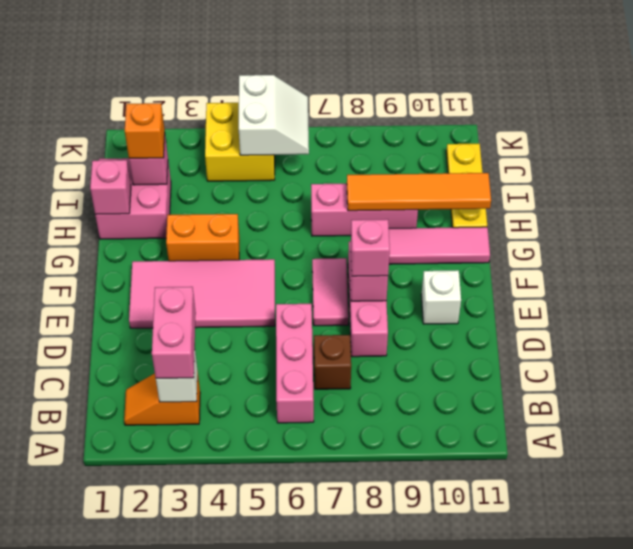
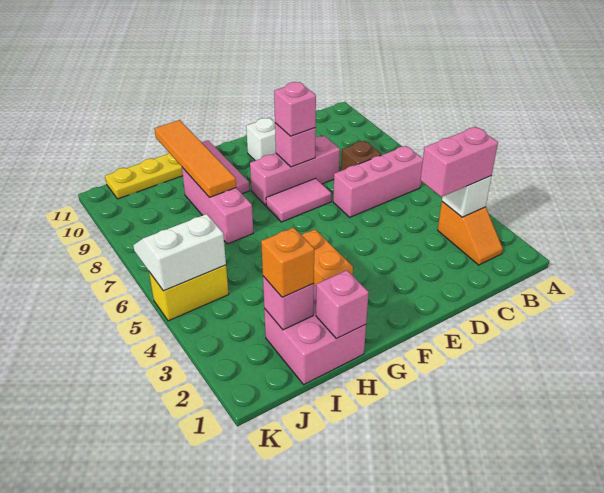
pink 2x4 tile [129,259,275,328] -> none
yellow 2x2 brick [205,103,275,181] -> yellow 1x2 brick [149,265,229,321]

